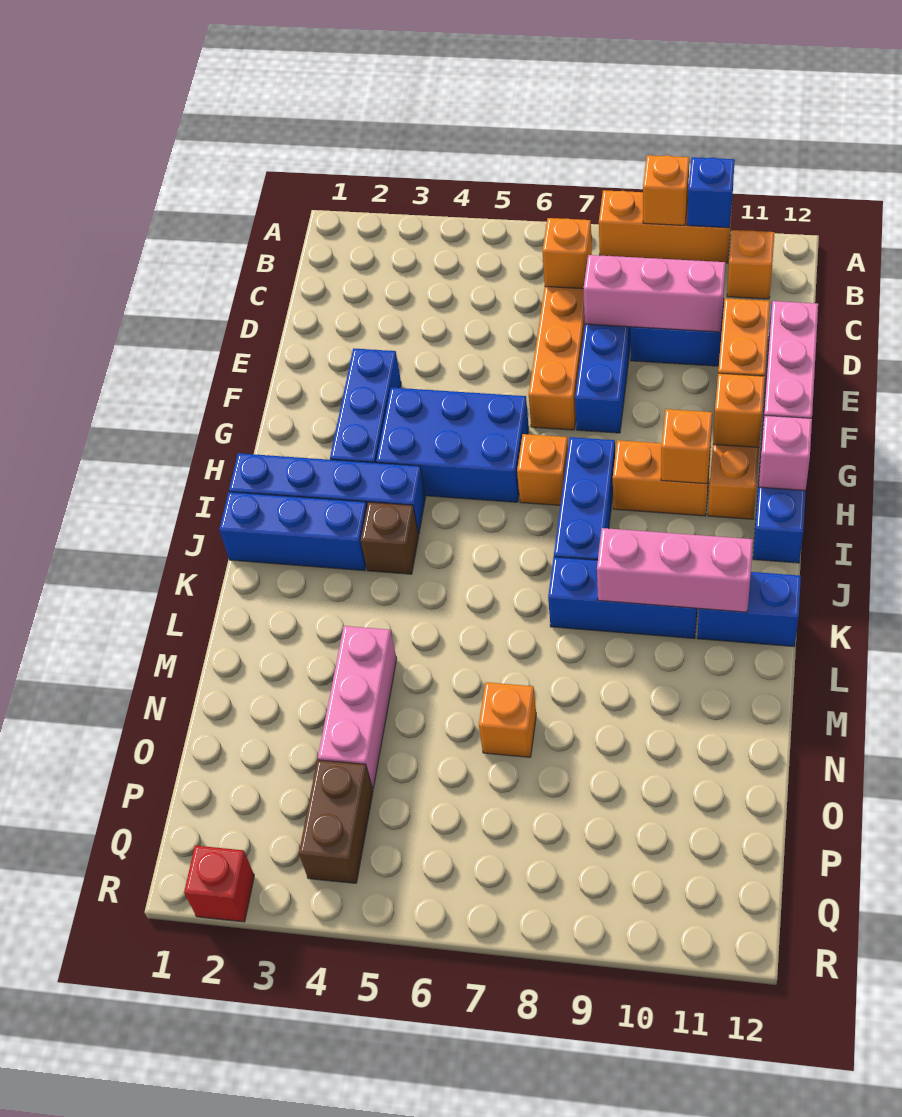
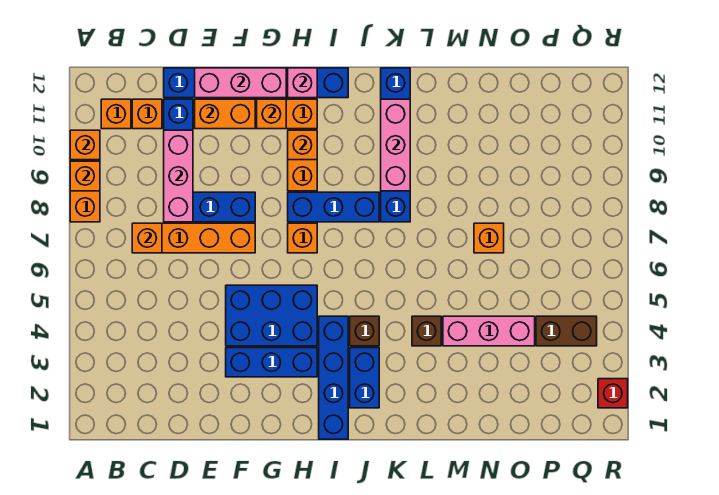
blue 1x1 brick [687,157,735,228] -> orange 1x1 brick [70,130,100,160]
none -> orange 1x1 brick [132,99,162,129]
blue 2x3 brick [376,388,529,502] -> blue 2x3 brick turned to [226,285,317,346]
blue 1x3 brick [219,492,367,571] -> blue 1x2 brick [350,348,379,408]
none -> brown 1x1 brick [412,316,441,346]

